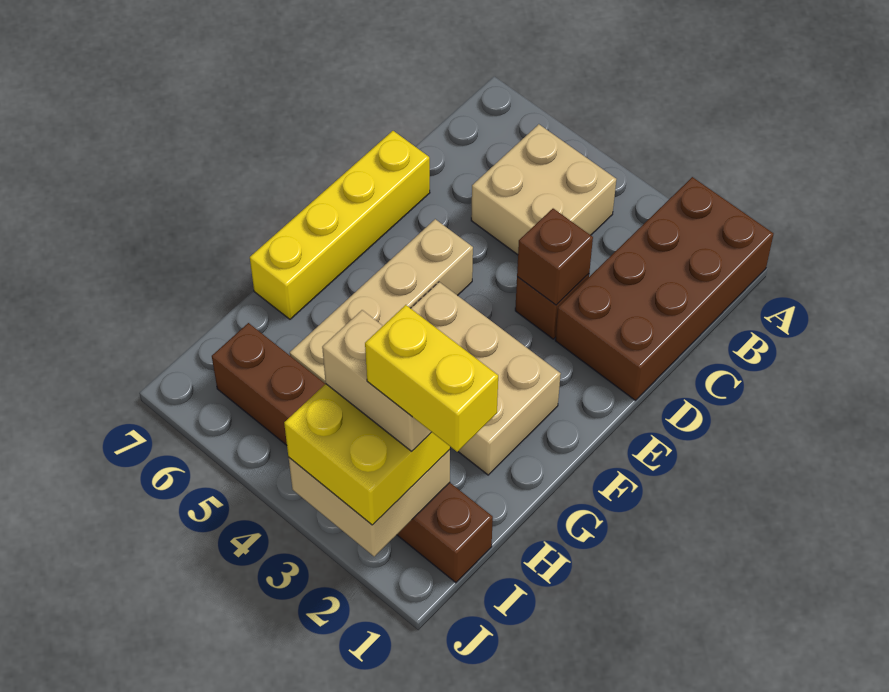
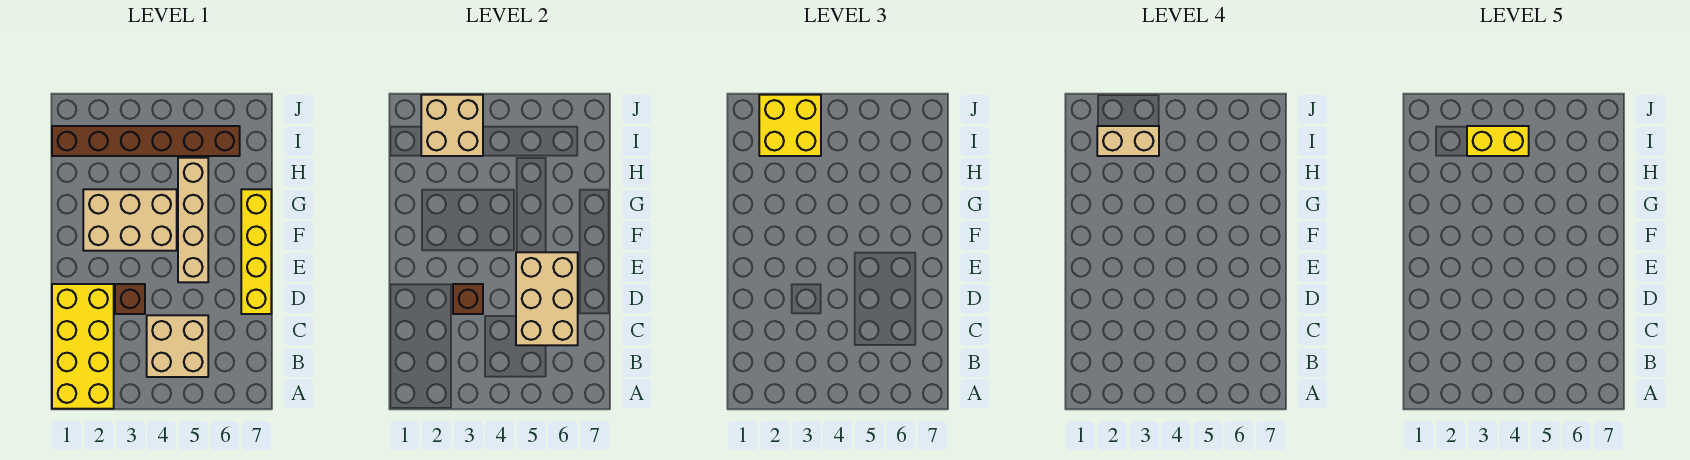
brown 2x4 brick [555,177,774,400] -> yellow 2x4 brick [52,284,114,409]
none -> tan 2x3 brick [516,252,578,345]
yellow 1x2 brick [365,305,498,452] -> yellow 1x2 brick moved to [1467,126,1529,156]

